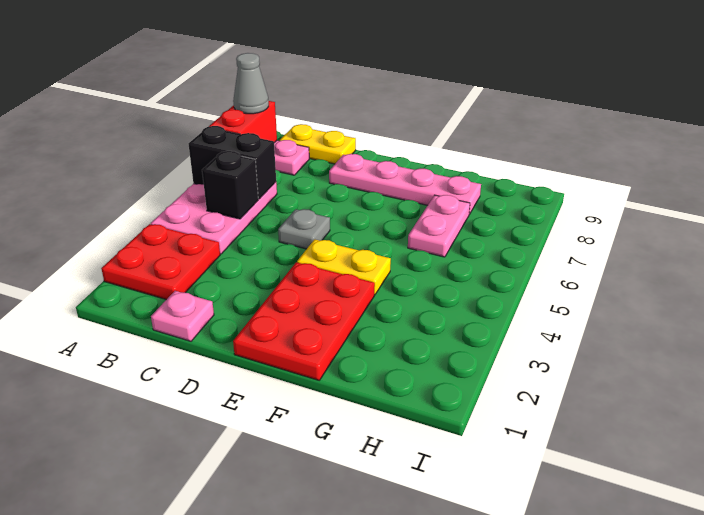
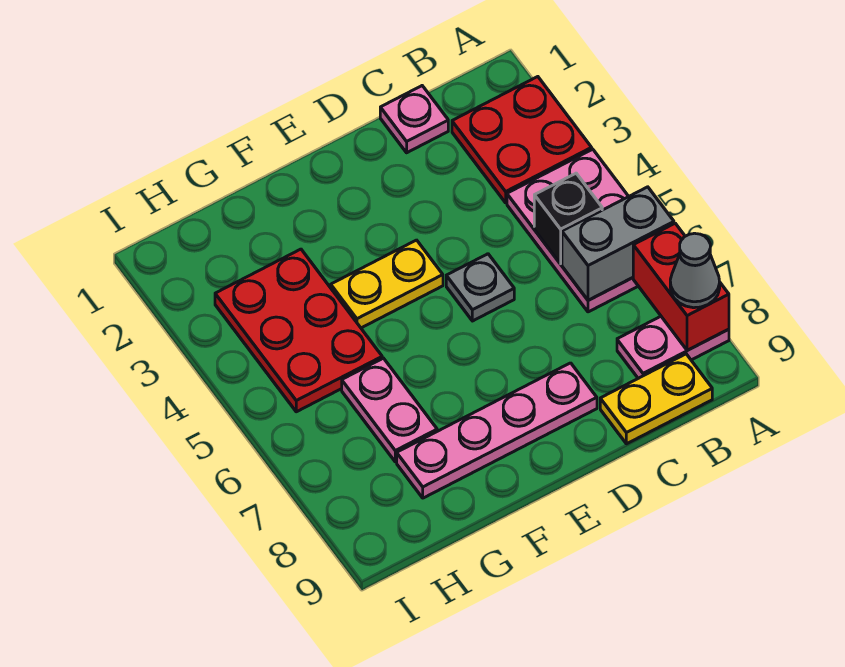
black 1x2 brick [189,126,276,199] -> grey 1x2 brick [562,187,674,300]
red 2x3 plate [233,262,375,380] -> red 2x3 plate moved to [215,249,382,412]

